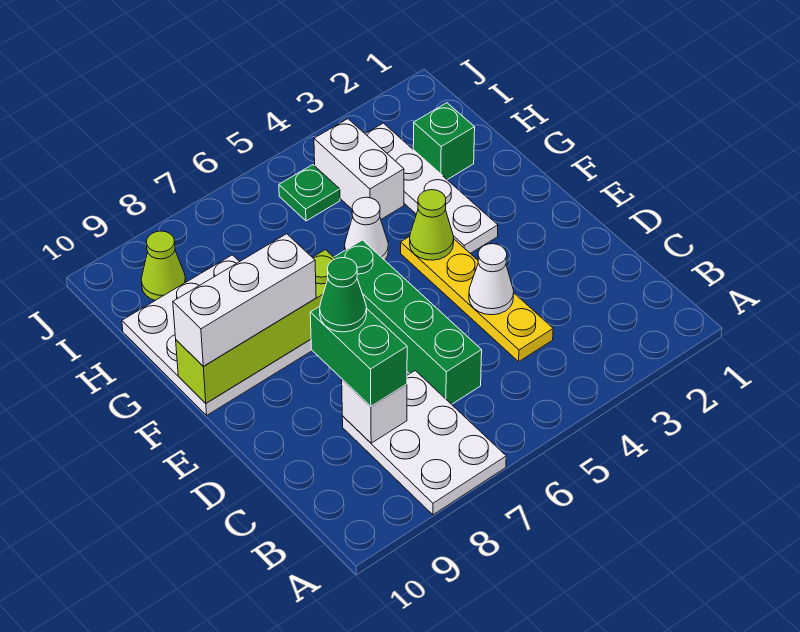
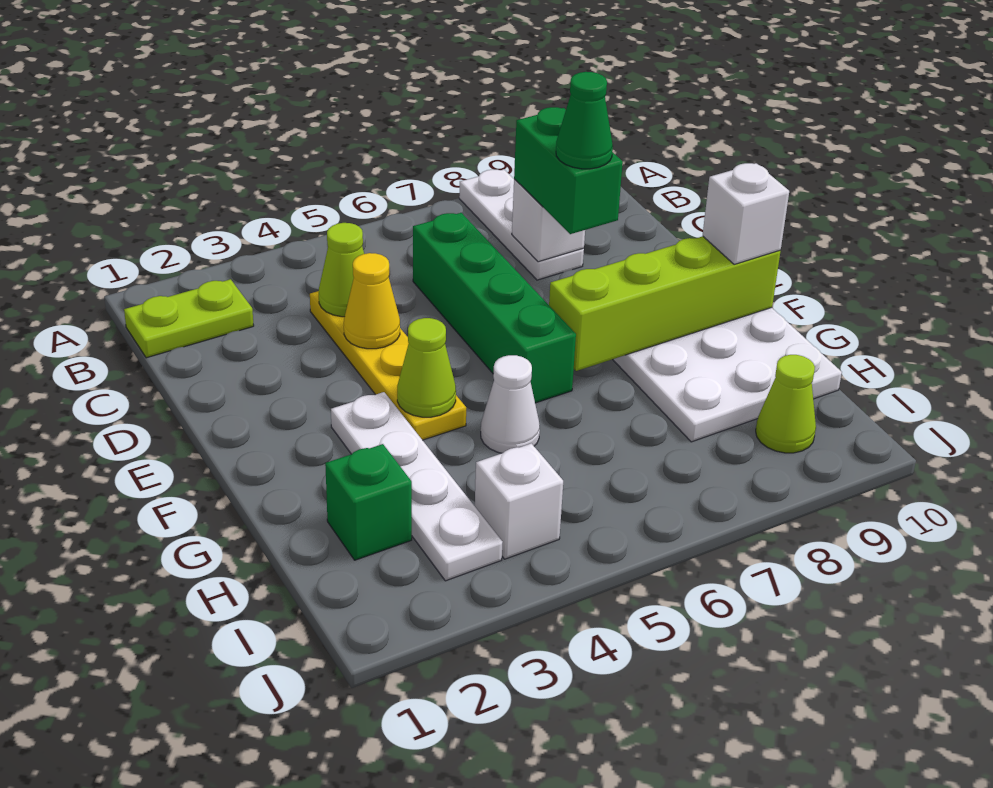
white 2x3 plate [342,371,506,515] -> white 1x3 plate [459,169,584,280]
none -> lime 1x2 plate [124,279,254,358]
none -> lime 1x1 cone [319,223,364,317]
white 1x1 cone [469,244,514,315] -> yellow 1x1 cone [344,253,400,349]
white 1x3 brick [173,234,316,366] -> white 1x1 brick [703,163,789,265]
white 1x2 brick [314,119,404,219] -> white 1x1 brick [475,443,563,559]
green 1x1 plate [279,165,340,221] -> none

